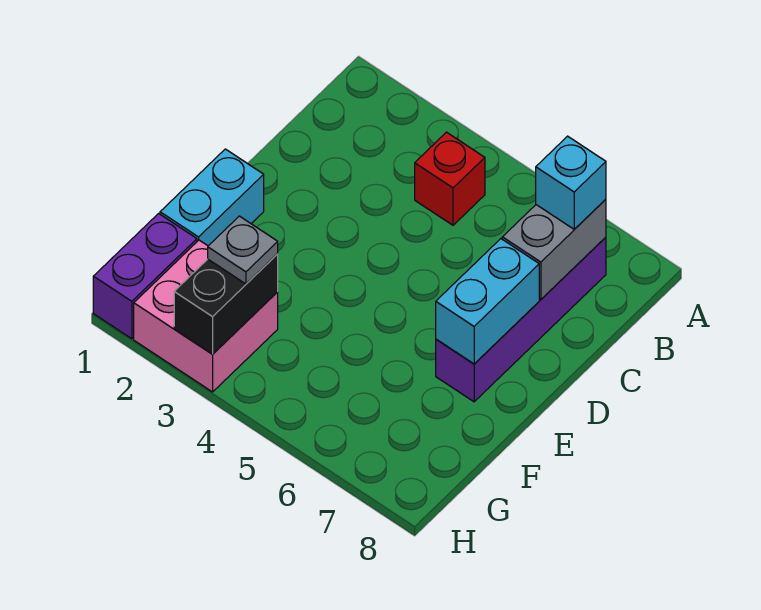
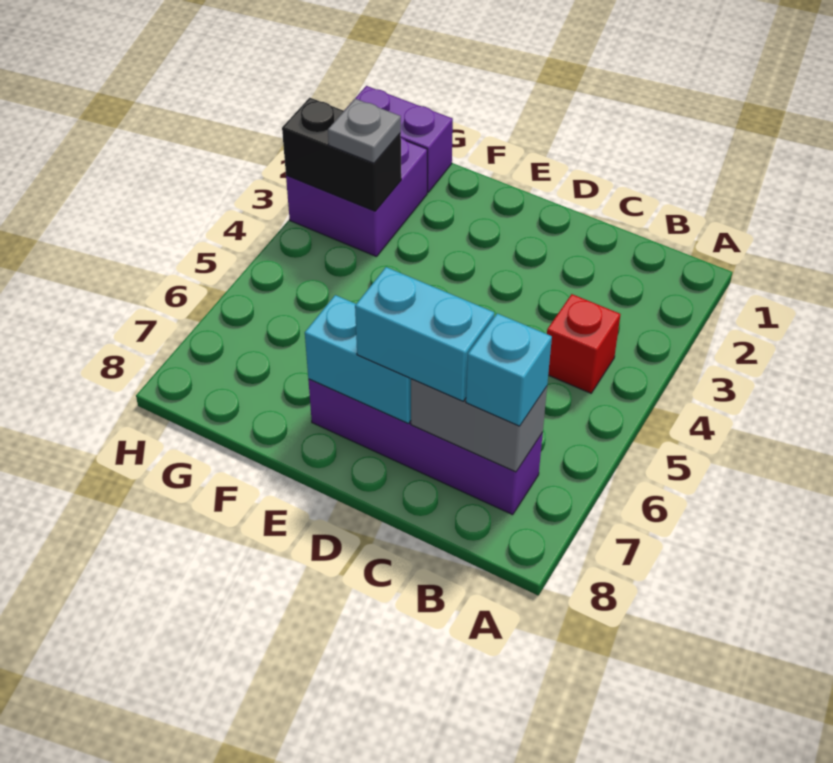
cyan 1x2 brick [160,149,264,246] -> cyan 1x2 brick moved to [355,267,494,401]
pink 2x2 brick [134,240,278,392] -> purple 2x2 brick [286,138,427,257]

